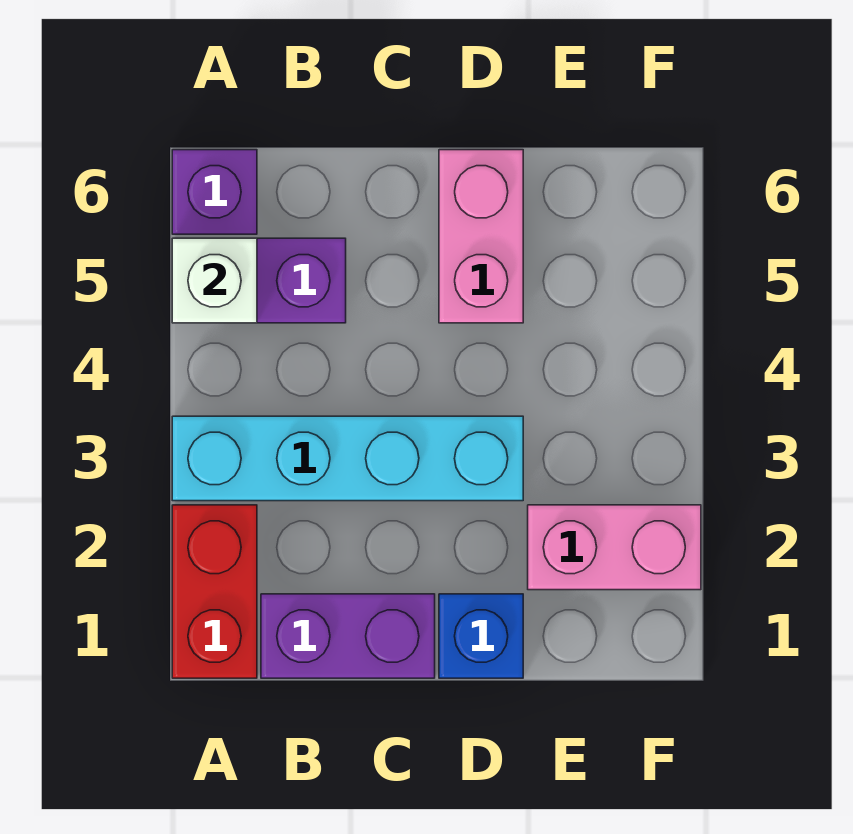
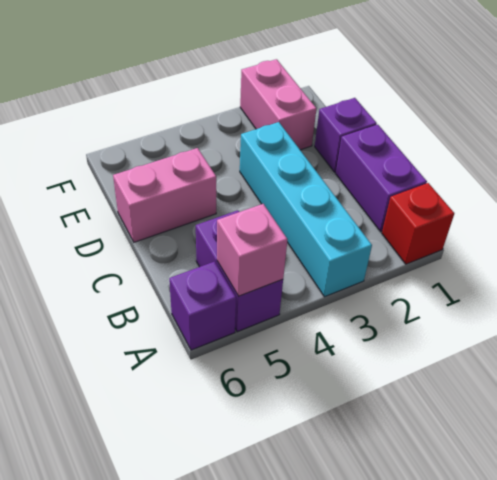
red 1x2 brick [172,505,257,678] -> red 1x1 brick [382,183,454,264]
white 1x1 brick [172,238,257,323] -> pink 1x1 brick [217,204,288,296]
blue 1x1 brick [439,594,523,678] -> purple 1x1 brick [315,98,377,172]

